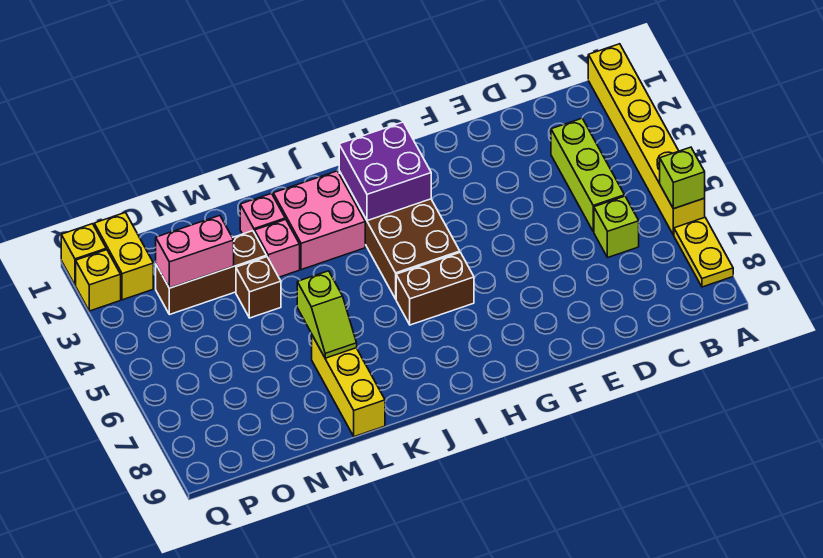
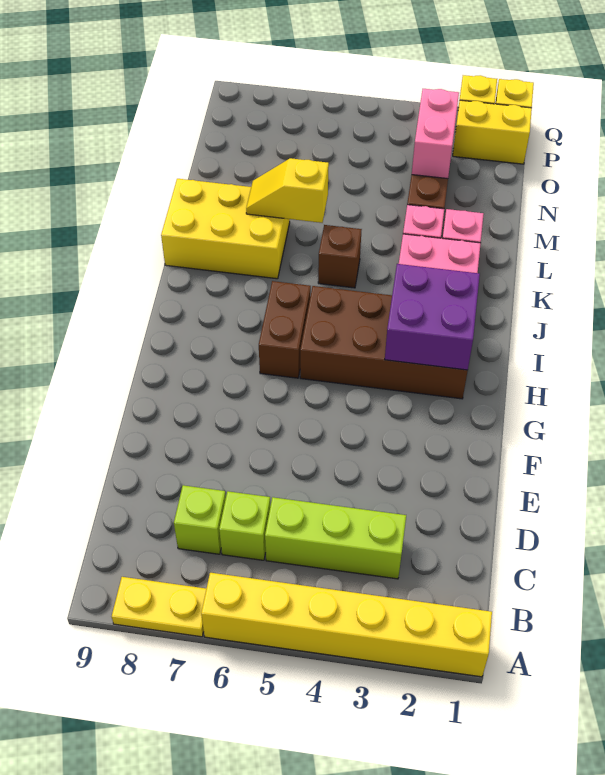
lime 1x1 brick [660,147,705,209] -> lime 1x1 brick moved to [174,485,226,554]
lime 1x2 slope [297,271,357,358] -> yellow 1x2 slope [246,158,329,223]
yellow 1x3 brick [312,336,385,437] -> yellow 2x3 brick [161,179,290,279]
brown 1x1 brick [236,257,281,318] -> brown 1x1 brick moved to [318,225,362,288]

